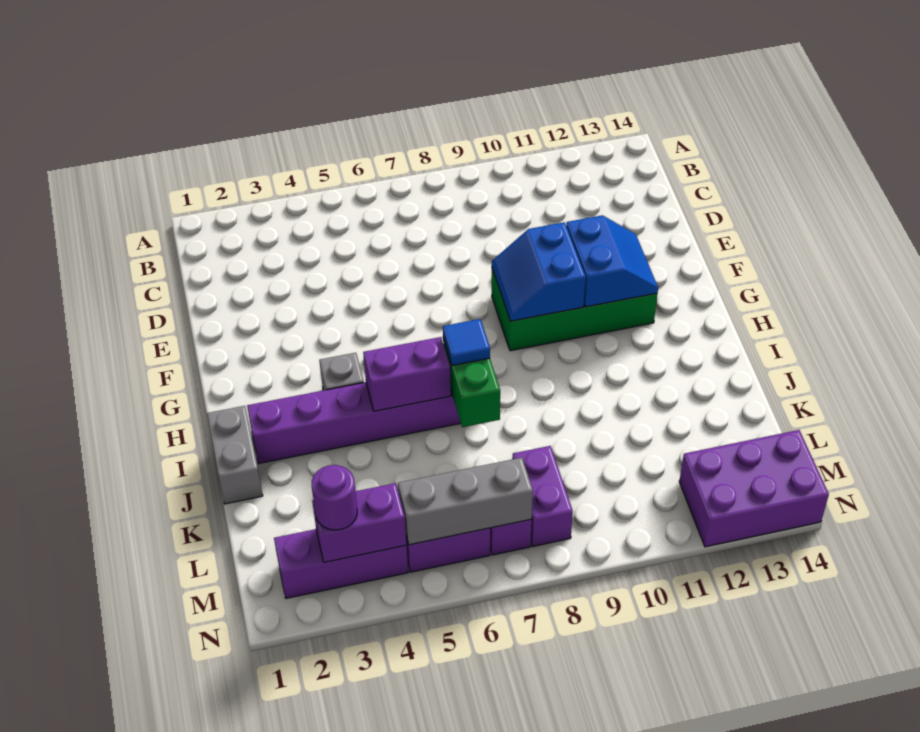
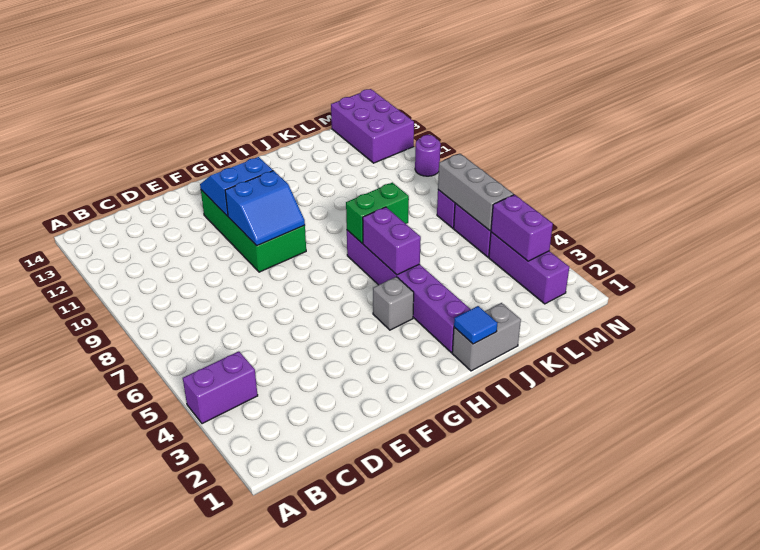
blue 1x1 tile [443,319,490,365] -> blue 1x1 tile moved to [454,306,497,344]
purple 1x2 brick [512,446,573,546] -> purple 1x2 brick moved to [183,351,258,424]
purple 1x1 round brick [312,465,357,530] -> purple 1x1 round brick moved to [415,135,441,176]

